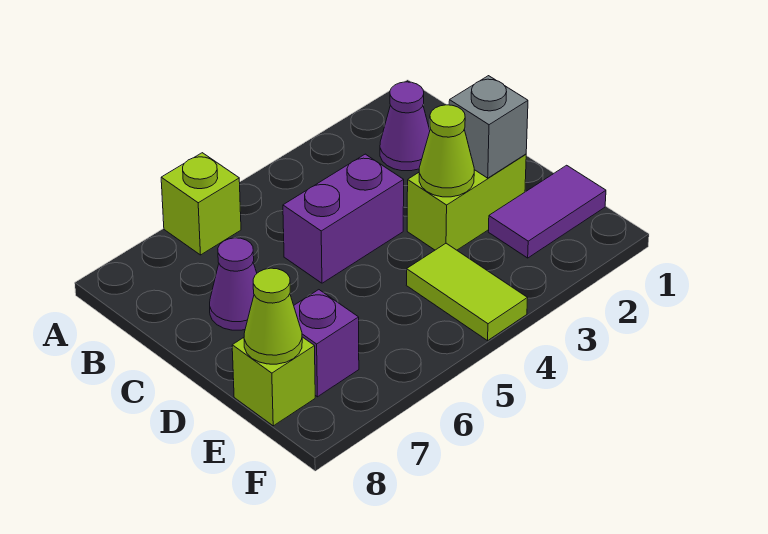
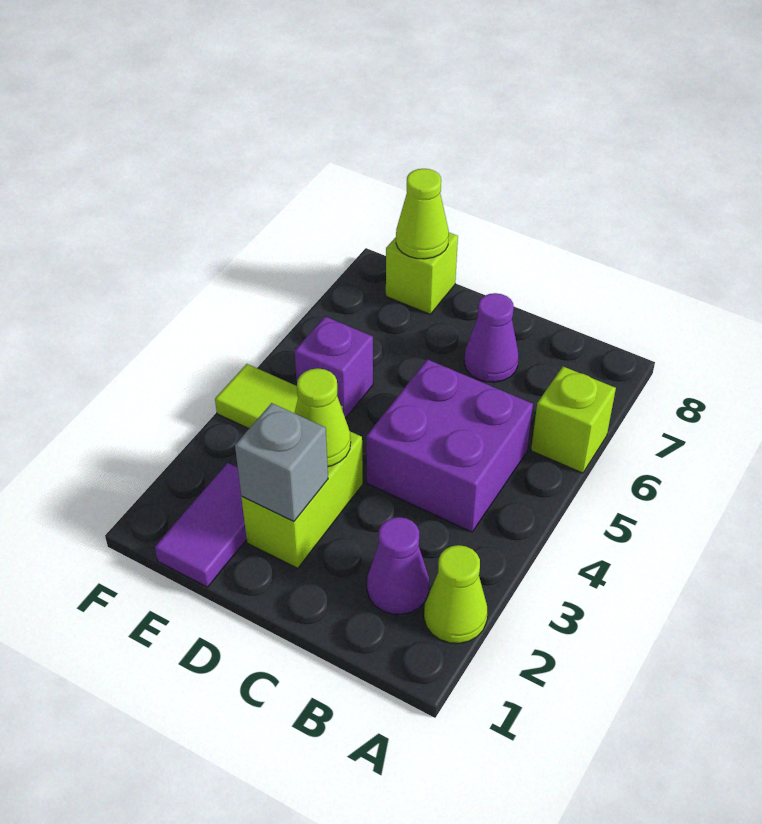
none -> lime 1x1 cone [424,545,487,643]
purple 1x2 brick [283,154,404,283] -> purple 2x2 brick [366,359,533,532]
purple 1x1 brick [294,290,359,397] -> purple 1x1 brick moved to [294,317,373,419]

